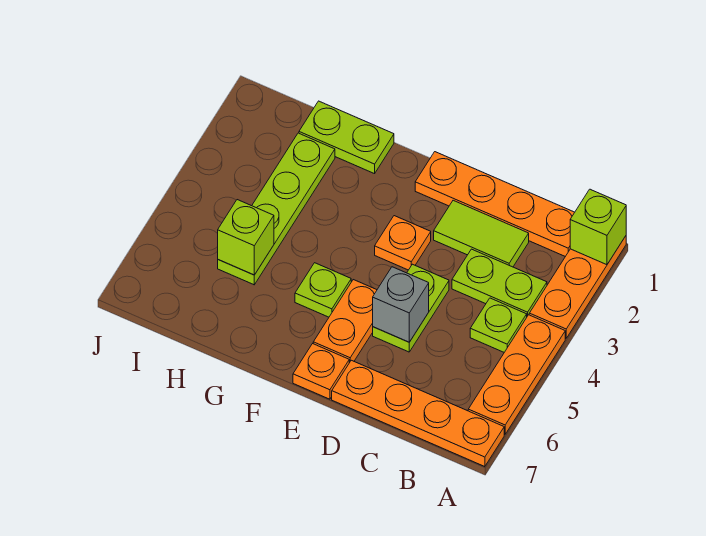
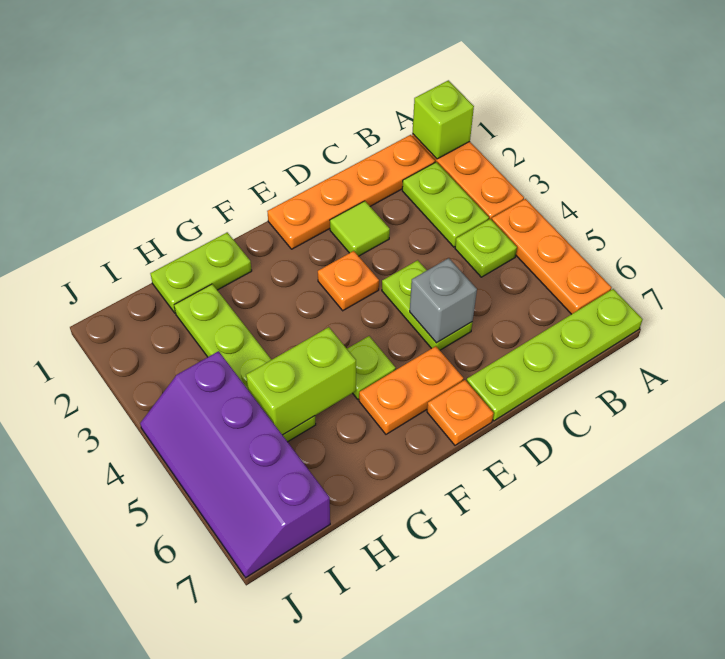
orange 1x4 plate [332,360,504,467] -> lime 1x4 plate [467,289,643,421]
lime 1x2 plate [452,249,547,316] -> lime 1x2 plate turned to [402,162,489,247]
lime 1x2 tile [434,200,529,267] -> lime 1x1 tile [330,201,390,256]
orange 1x2 plate [313,280,377,363] -> orange 1x2 plate turned to [359,346,464,434]
lime 1x1 brick [218,200,274,275] -> lime 1x2 brick [246,327,356,435]
none -> purple 2x4 slope [140,351,330,578]

